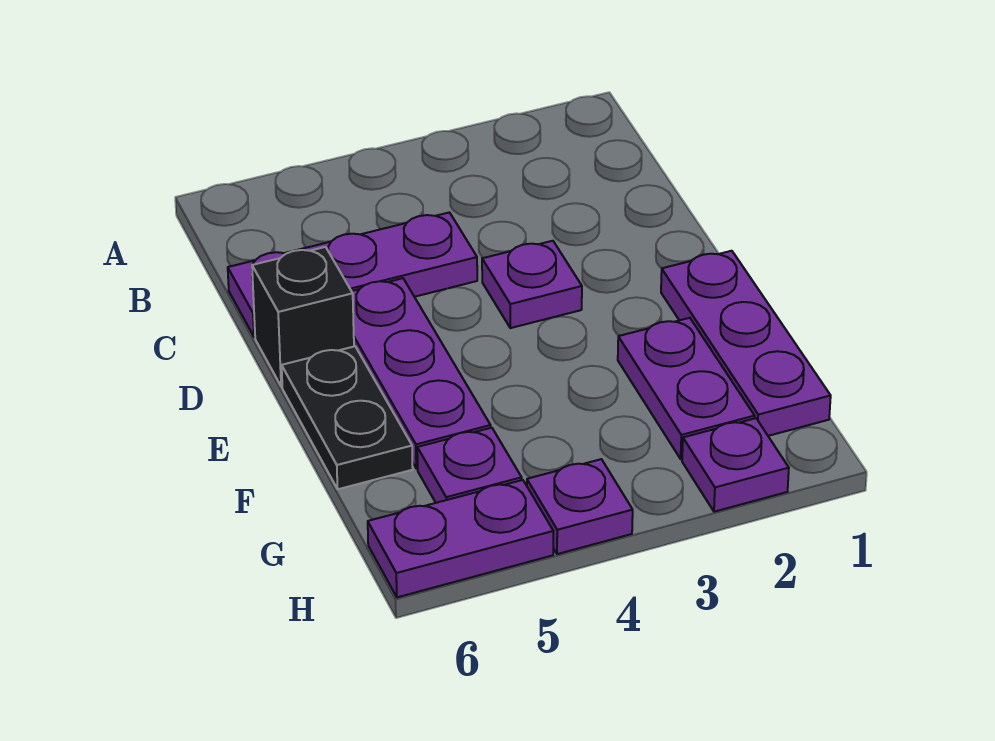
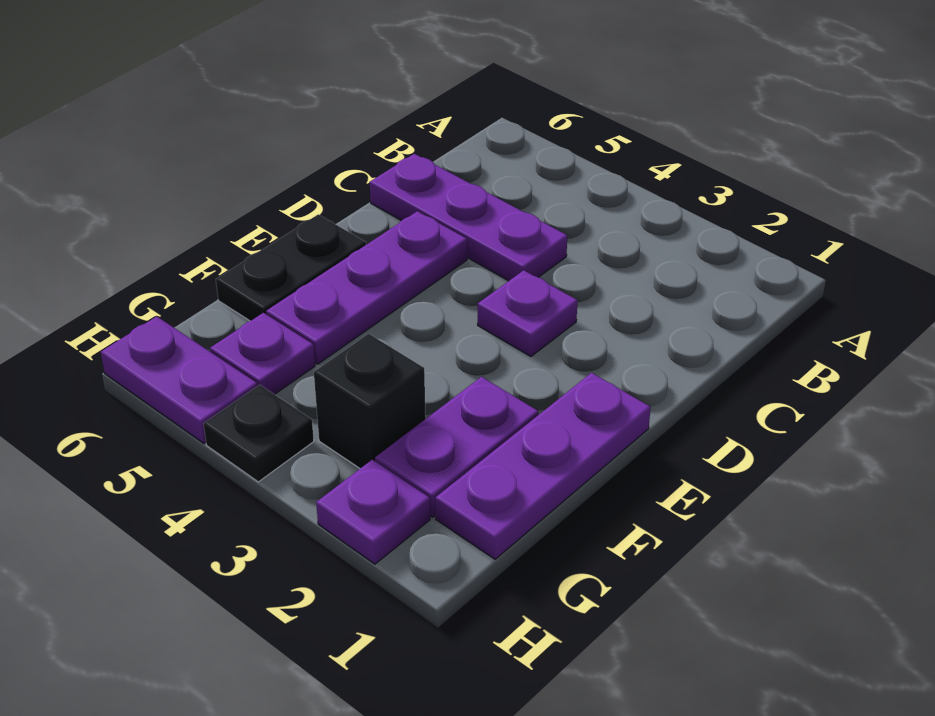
black 1x1 brick [252,247,354,387] -> black 1x1 brick moved to [314,334,426,468]
purple 1x1 plate [527,459,633,554] -> black 1x1 plate [204,385,314,482]

